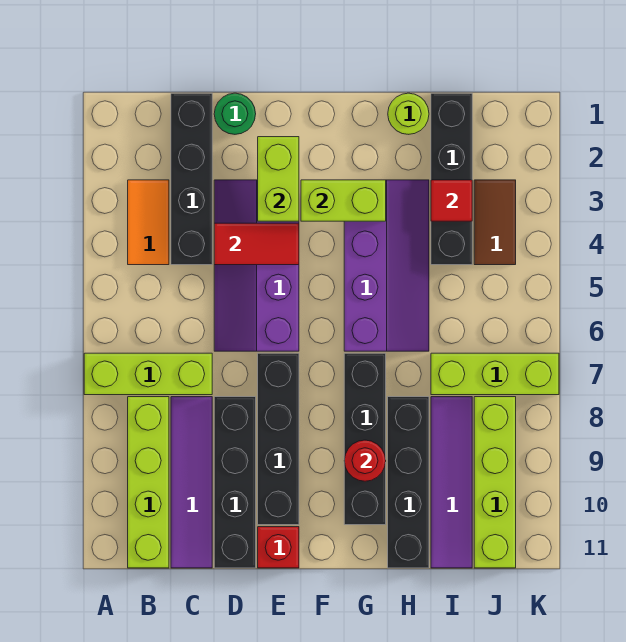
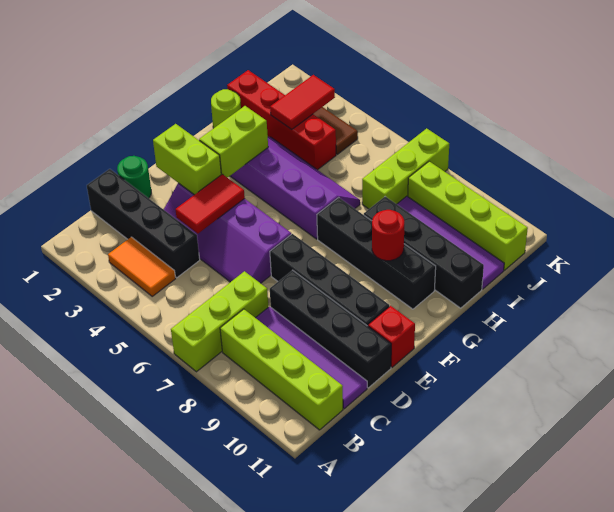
black 1x4 brick [431,93,472,265] -> red 1x4 brick [227,70,336,170]
red 1x1 tile [431,180,472,221] -> red 1x2 tile [270,75,335,130]

